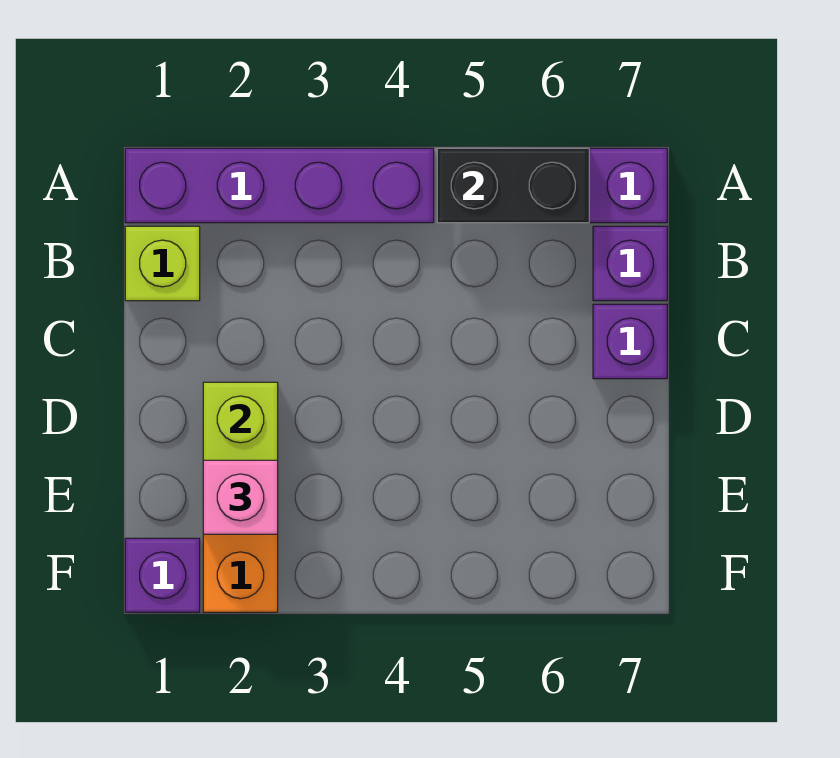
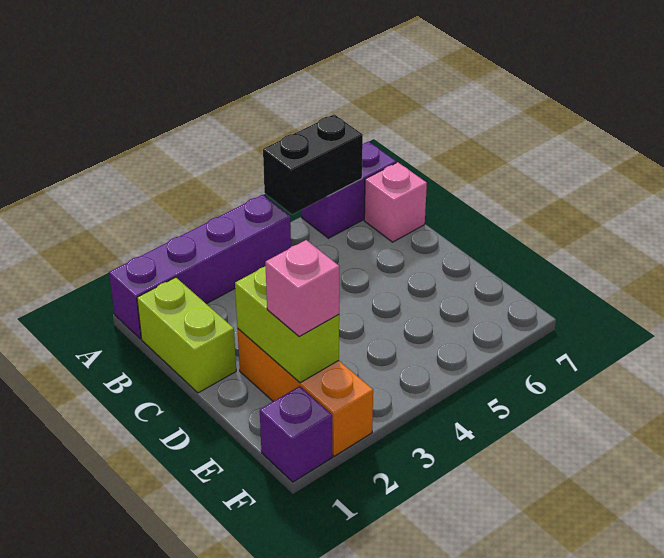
lime 1x1 brick [125,226,200,301] -> lime 1x2 brick [137,277,236,393]
purple 1x1 brick [593,226,667,301] -> pink 1x1 brick [364,162,427,242]
purple 1x1 brick [593,304,667,379] -> none

